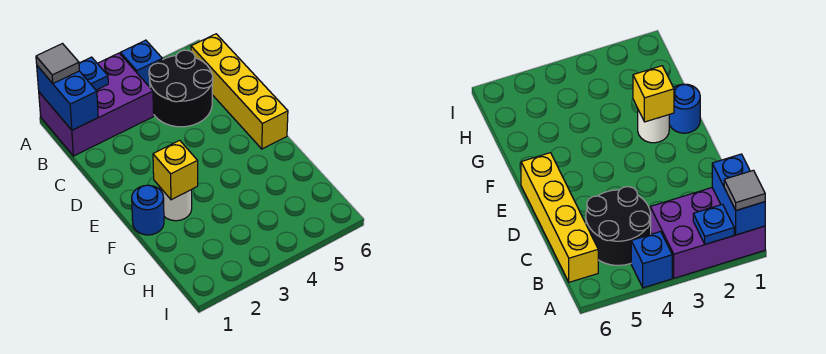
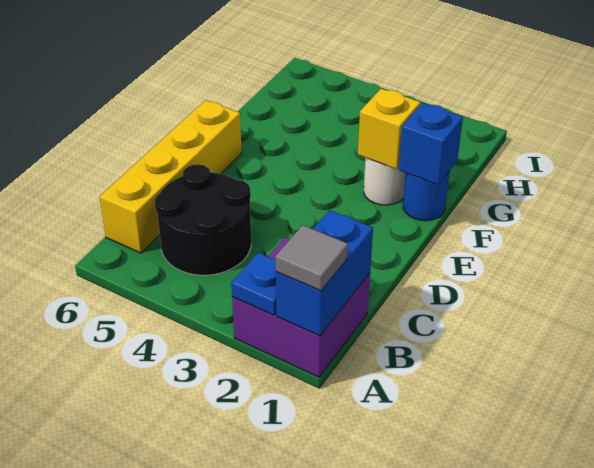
purple 2x3 brick [39,53,154,156] -> purple 2x2 brick [232,237,370,377]
blue 1x1 brick [120,40,162,87] -> blue 1x1 brick moved to [399,103,463,184]

